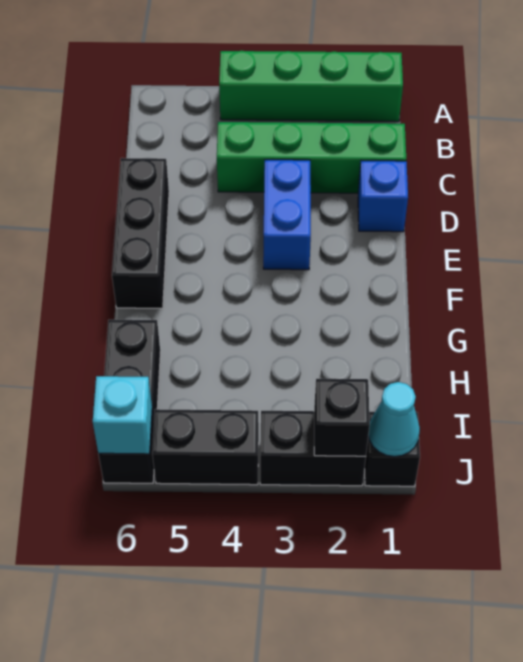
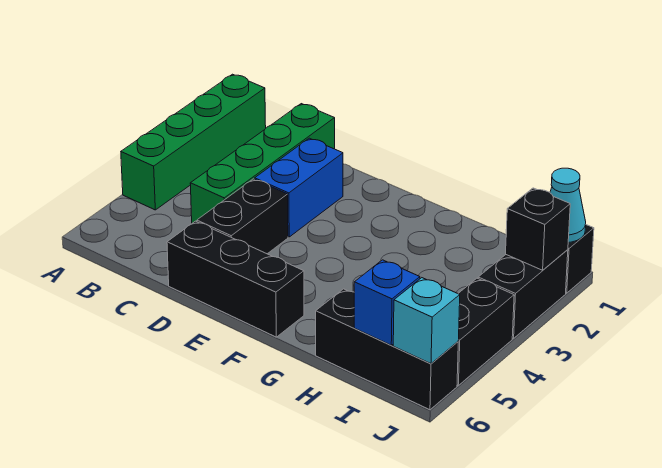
blue 1x1 brick [358,160,408,232] -> blue 1x1 brick moved to [354,260,420,345]
blue 1x2 brick [263,160,311,270] -> blue 1x2 brick turned to [255,138,343,237]
none -> black 1x2 brick [197,179,288,254]

